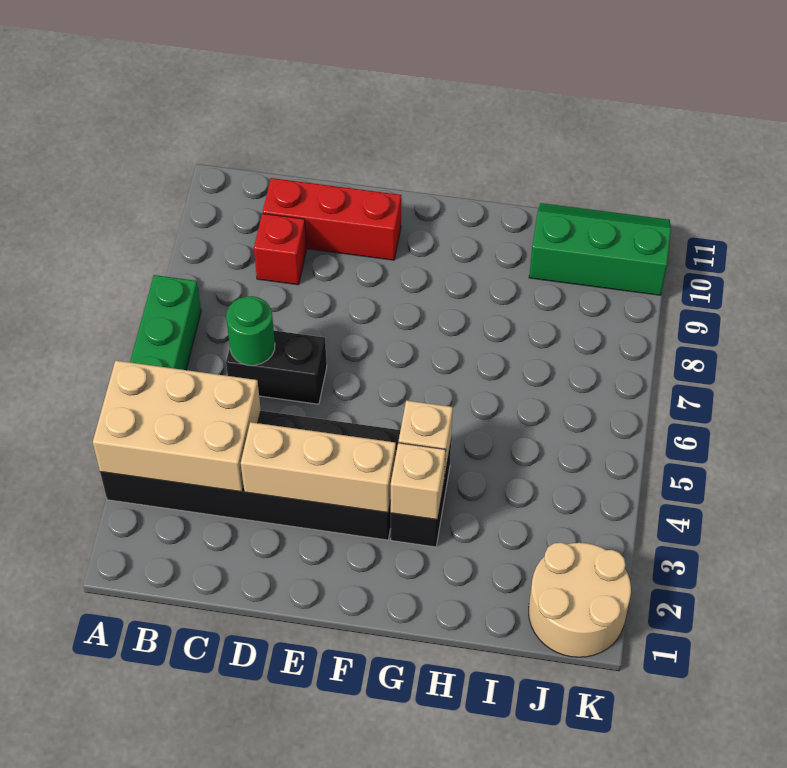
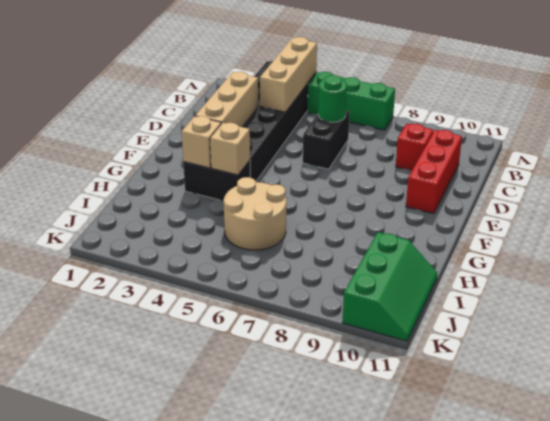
tan 2x3 brick [93,361,261,492] -> tan 1x3 brick [260,37,317,112]
tan 2x2 round brick [529,543,631,657] -> tan 2x2 round brick moved to [224,177,286,250]

